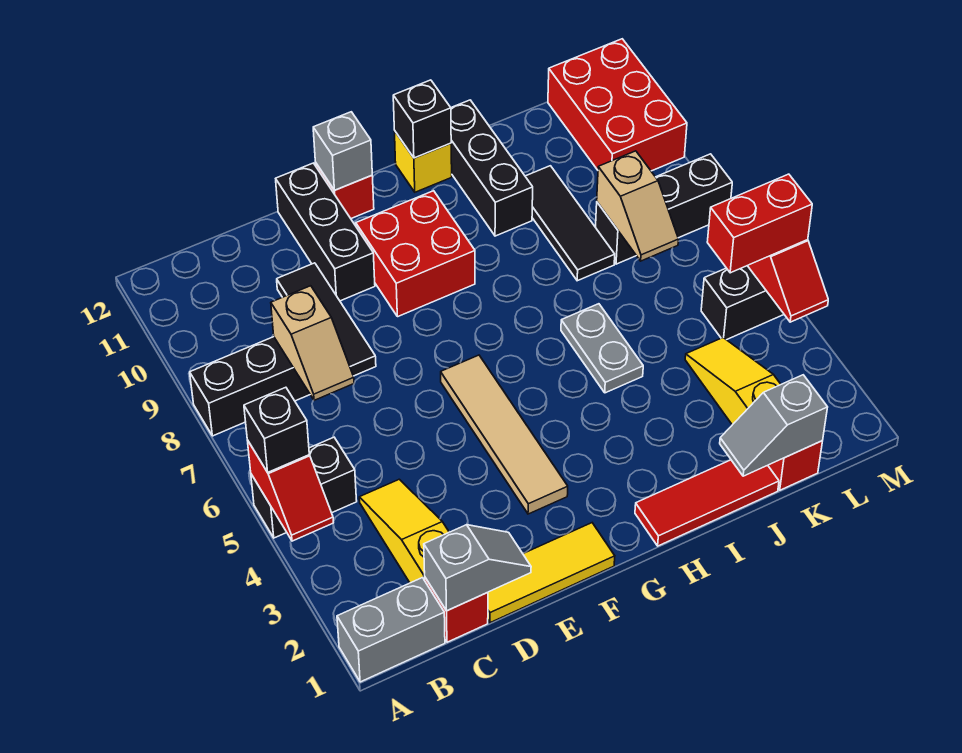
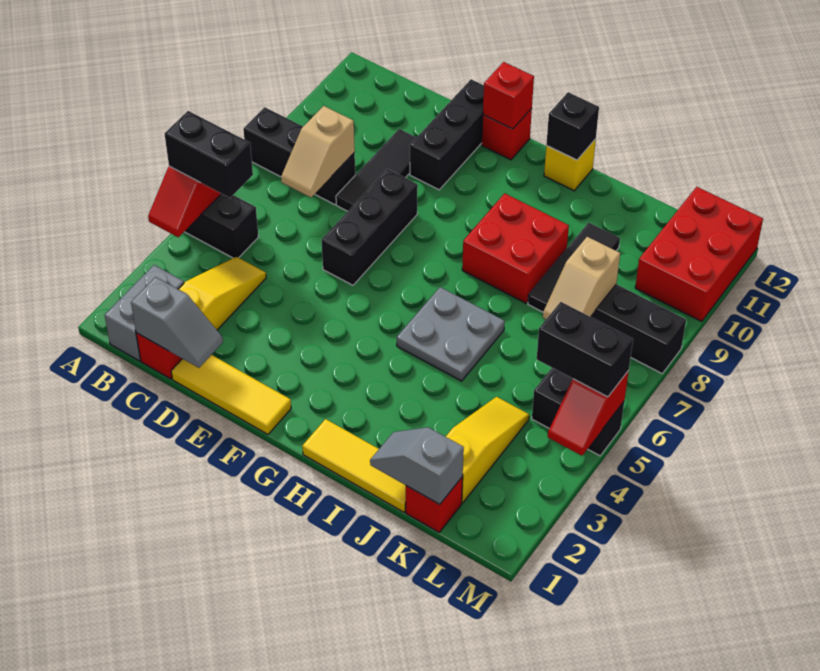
grey 1x2 brick [337,578,445,682] -> grey 1x2 brick turned to [105,265,184,361]
black 1x1 brick [244,387,309,472] -> black 1x2 brick [165,111,253,198]
tan 1x4 tile [441,355,568,514] -> none
red 2x2 brick [356,191,475,317] -> red 2x2 brick moved to [462,193,569,303]
grey 1x1 brick [313,112,372,190] -> red 1x1 brick [483,62,534,129]
red 1x3 tile [635,460,779,546] -> yellow 1x3 tile [302,419,406,512]
grey 1x2 plate [561,304,643,393] -> grey 2x2 plate [397,287,505,381]
black 1x3 brick [451,100,533,236] -> black 1x3 brick moved to [322,169,418,285]
red 1x2 brick [707,174,812,273] -> black 1x2 brick [537,302,633,397]

